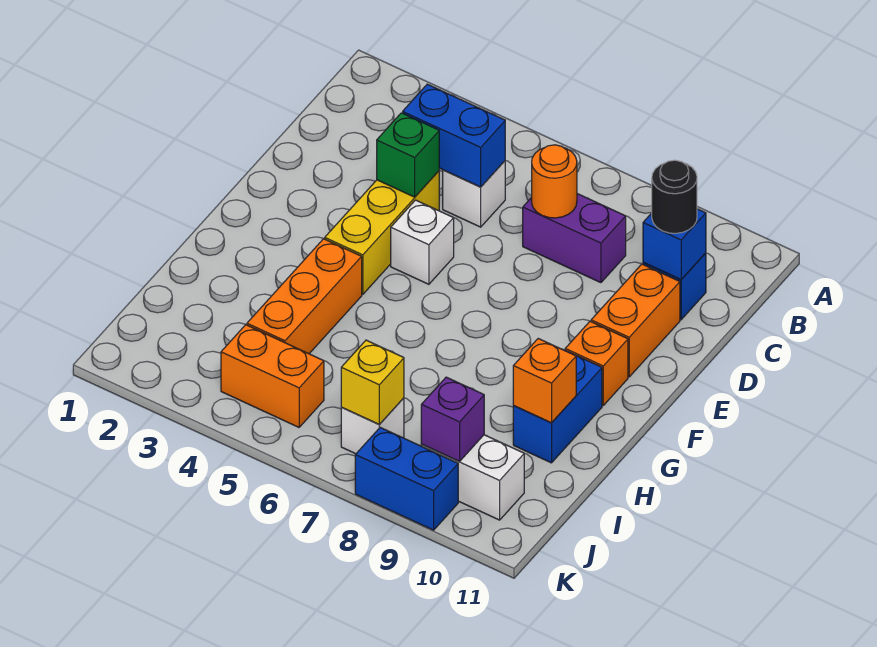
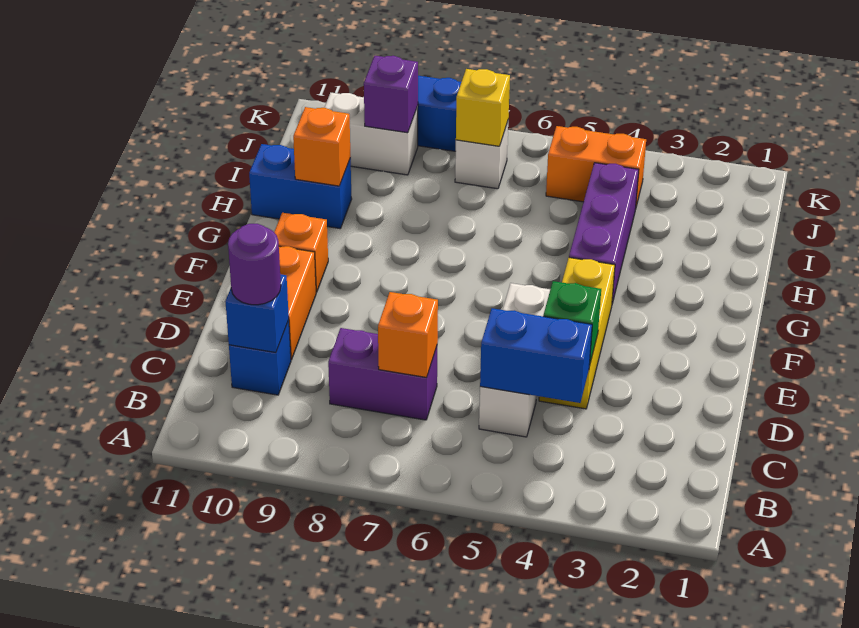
orange 1x1 round brick [532,145,577,218] -> orange 1x1 brick [378,292,438,377]
black 1x1 round brick [652,160,697,233] -> purple 1x1 round brick [228,224,281,305]
orange 1x3 brick [247,239,362,354] -> purple 1x3 brick [569,163,639,303]
blue 1x2 brick [513,350,602,463] -> blue 1x2 brick turned to [249,144,352,228]

